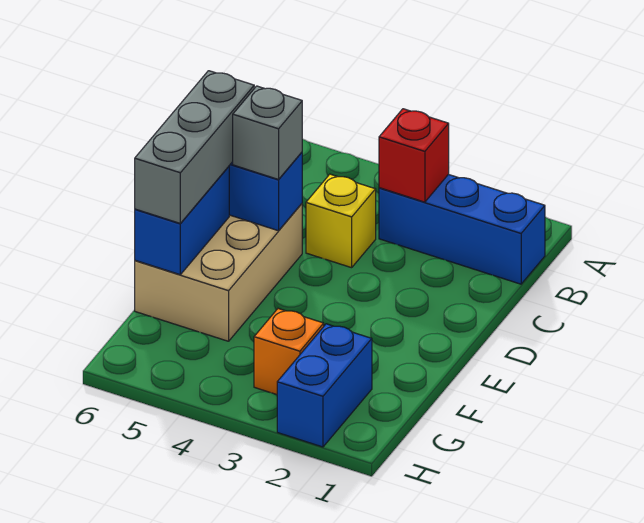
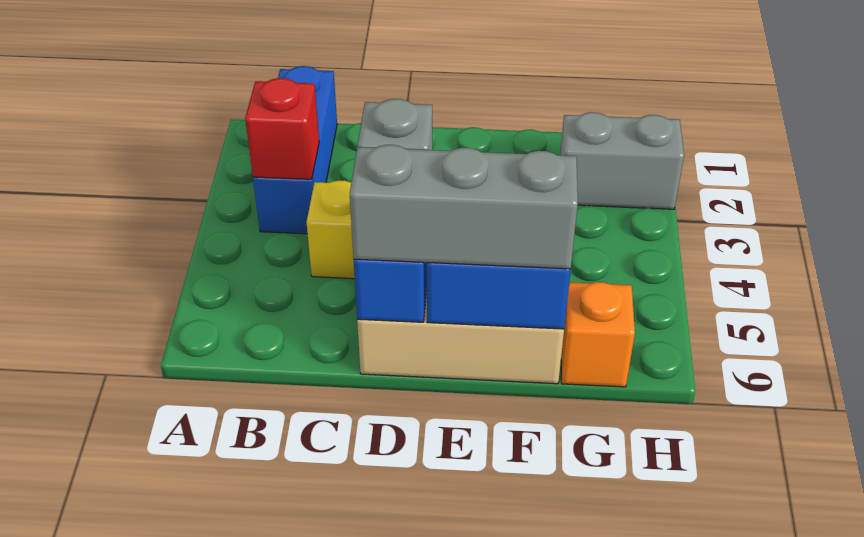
blue 1x2 brick [277,324,372,447] -> grey 1x2 brick [560,112,684,209]
orange 1x1 brick [254,309,324,395] -> orange 1x1 brick moved to [561,282,635,387]

